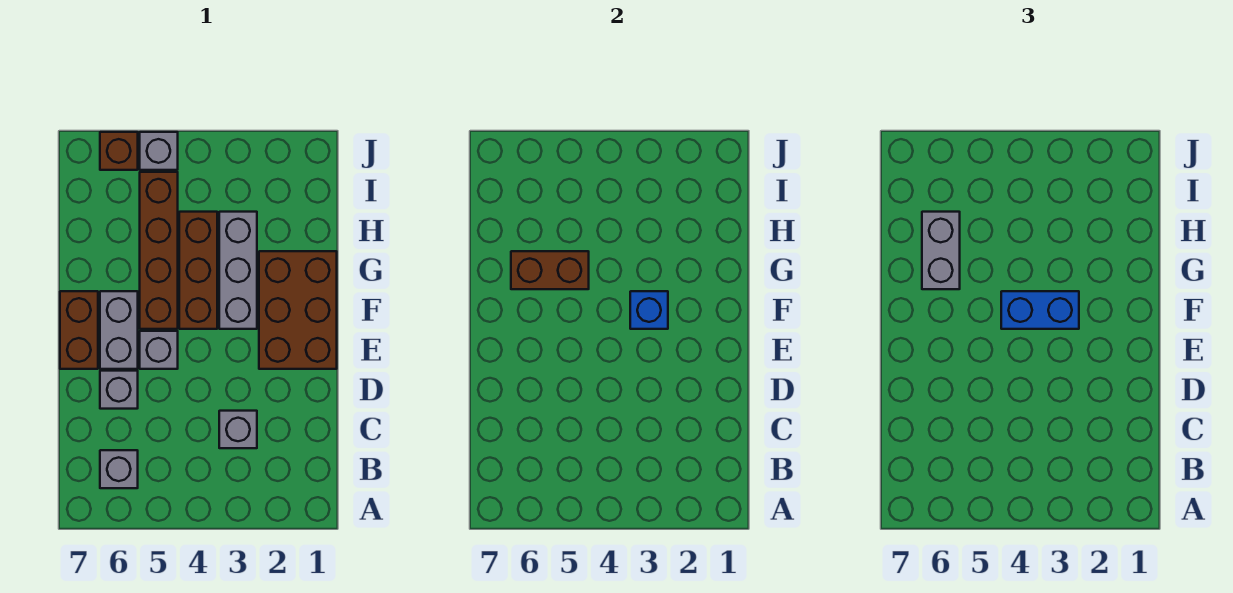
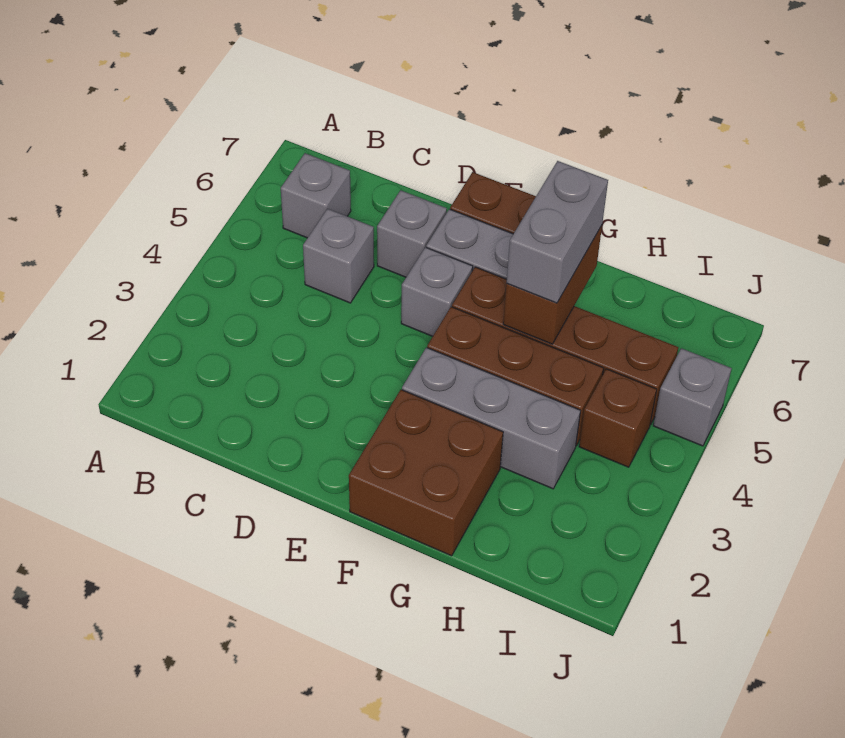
grey 1x1 brick [219,411,257,448] -> grey 1x1 brick moved to [303,209,374,303]
brown 2x3 brick [259,251,337,369] -> brown 2x2 brick [349,390,503,556]
blue 1x1 brick [630,291,668,329] -> none
blue 1x2 brick [1001,291,1079,329] -> none
grey 1x2 brick [922,212,960,289] -> grey 1x2 brick turned to [507,161,608,303]
brown 1x1 brick [100,132,138,170] -> brown 1x1 brick moved to [579,369,657,467]

